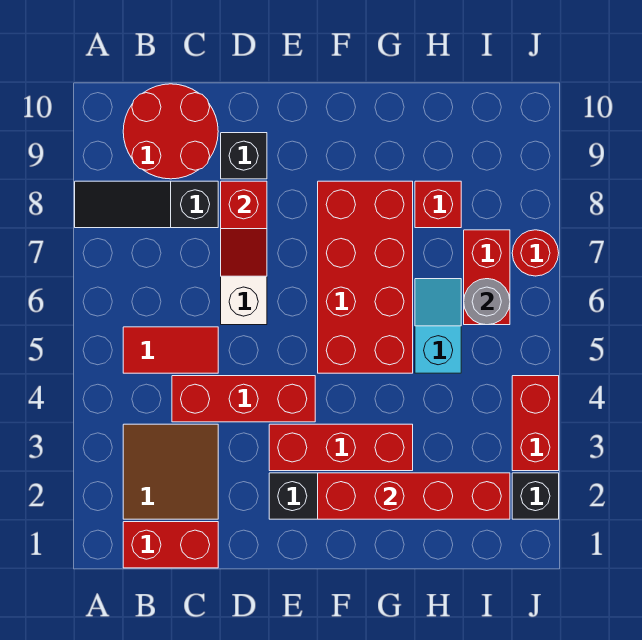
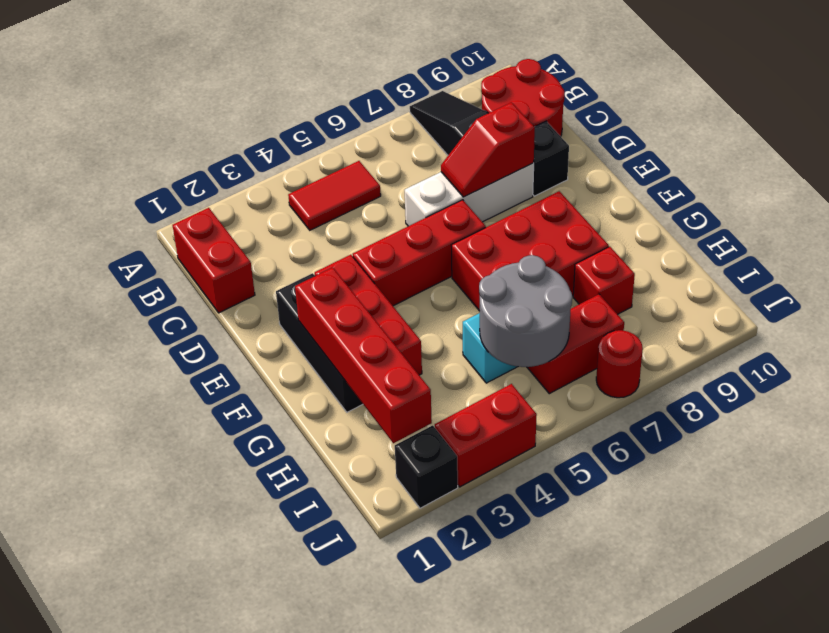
brown 2x2 tile [123,424,218,519] -> none
red 1x2 tile [123,327,218,373] -> red 1x2 tile turned to [288,161,381,230]
red 1x3 brick [172,376,315,422] -> red 1x3 brick turned to [353,200,486,306]
red 2x4 brick [318,181,413,373] -> red 2x3 brick [451,191,609,311]
grey 1x1 round brick [464,279,510,325] -> grey 2x2 round brick [479,255,572,367]

